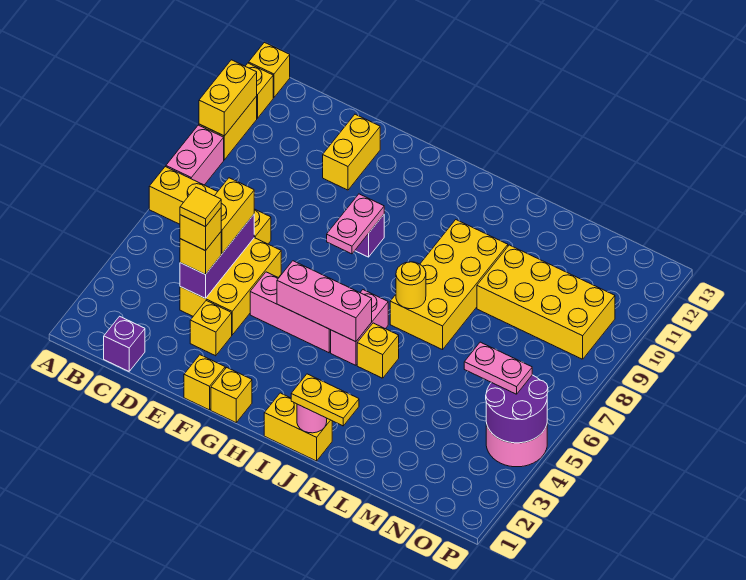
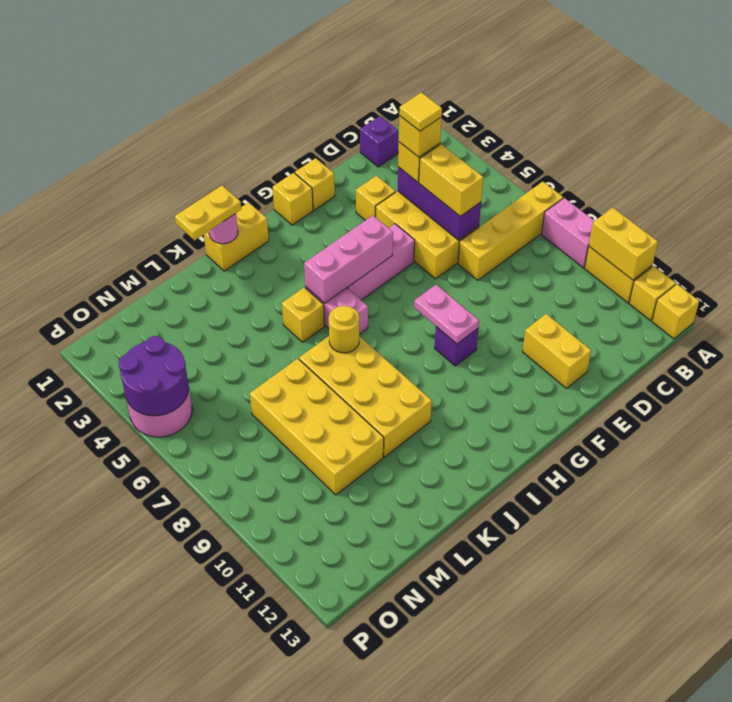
yellow 2x4 brick [477,245,615,359] -> yellow 2x4 brick turned to [250,359,384,495]
pink 1x2 plate [464,342,532,394] -> none

